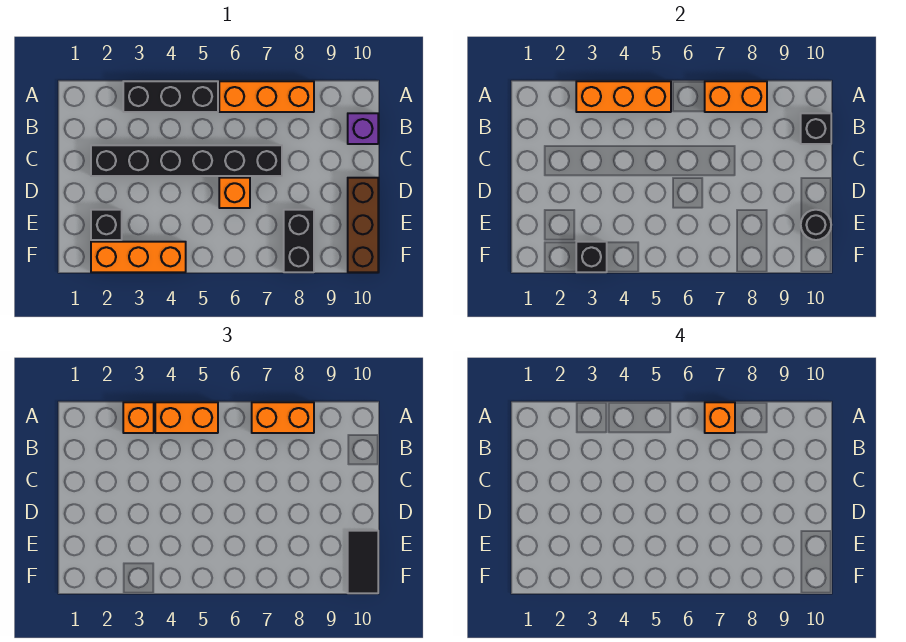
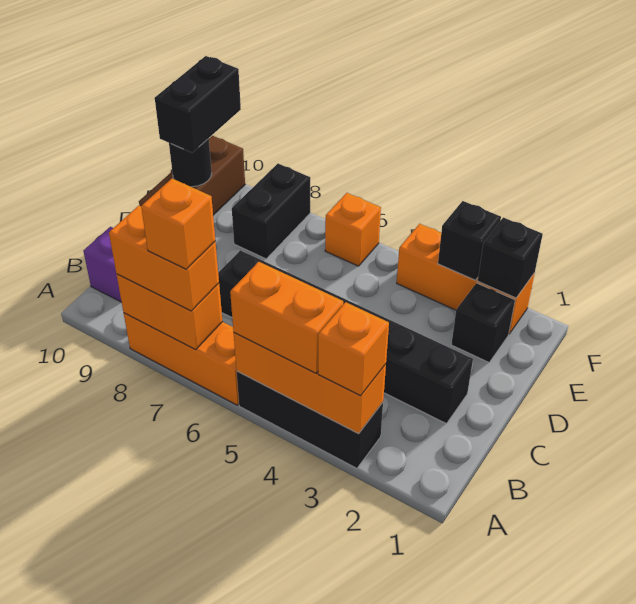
black 1x1 brick [801,113,831,144] -> black 1x1 brick moved to [478,218,543,298]
orange 1x1 brick [219,178,250,208] -> orange 1x1 brick moved to [325,193,381,266]
black 1x2 tile [348,531,378,593] -> black 1x2 brick [155,56,241,153]

